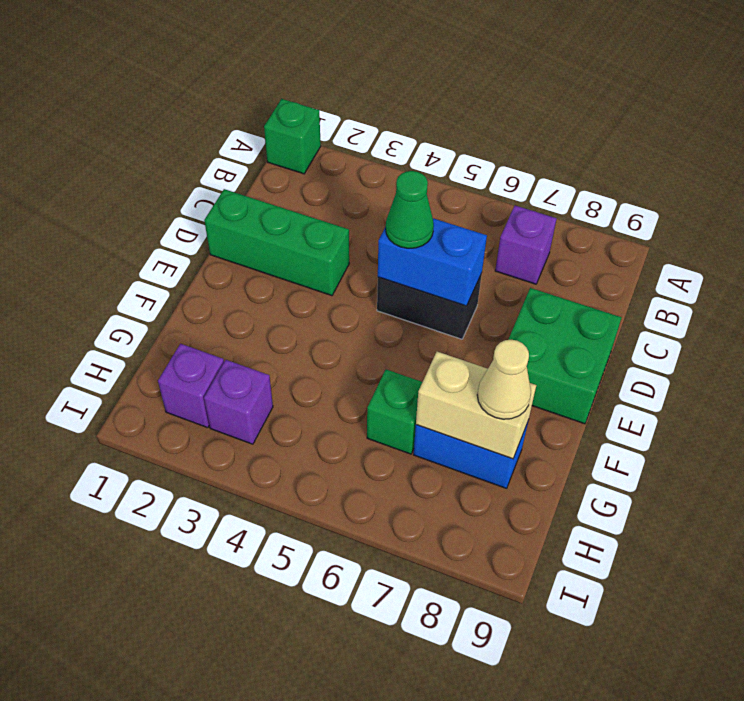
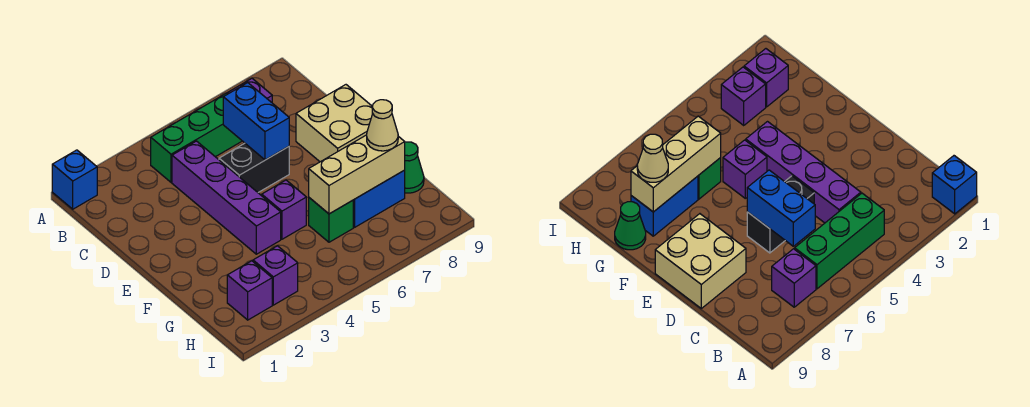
green 1x1 brick [264,99,321,174] -> blue 1x1 brick [52,150,97,209]
none -> purple 1x4 brick [172,141,281,254]
green 1x3 brick [204,189,349,296] -> green 1x3 brick moved to [151,93,242,182]
blue 1x2 brick [378,218,487,306] -> blue 1x2 brick turned to [223,83,289,160]
green 1x1 cone [386,171,434,248] -> green 1x1 cone moved to [405,142,424,193]
green 2x2 brick [508,288,622,424] -> tan 2x2 brick [296,85,373,162]
none -> purple 1x1 brick [262,180,306,239]
tan 1x2 brick [416,352,536,459] -> tan 1x3 brick [309,135,405,214]

